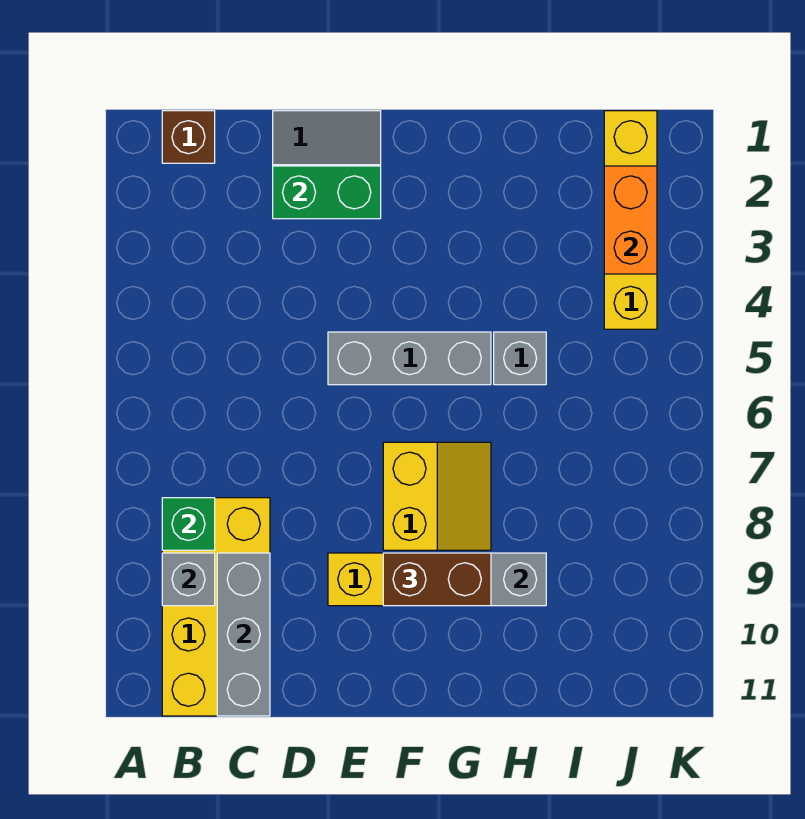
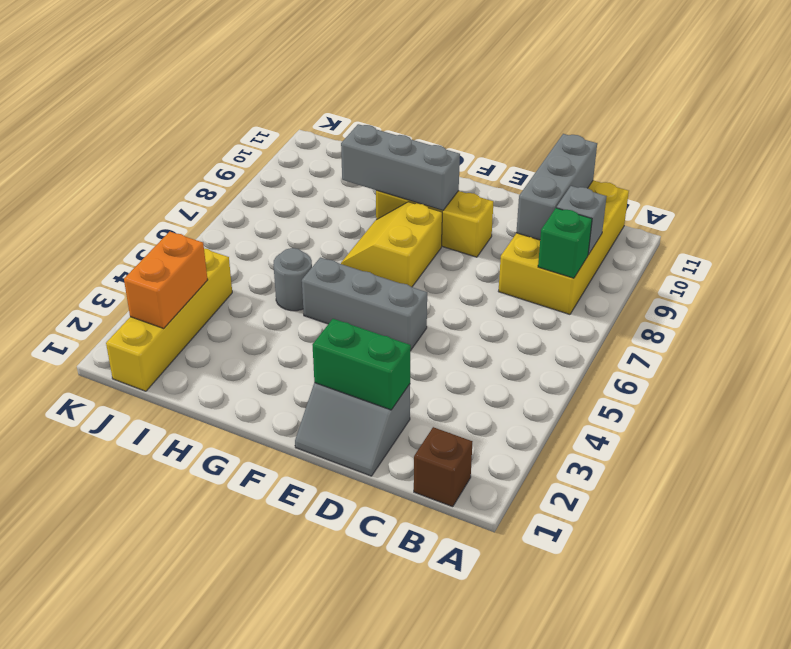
brown 1x2 brick [383,553,491,606] -> none
grey 1x1 brick [494,332,546,385] -> grey 1x1 round brick [273,248,312,311]

